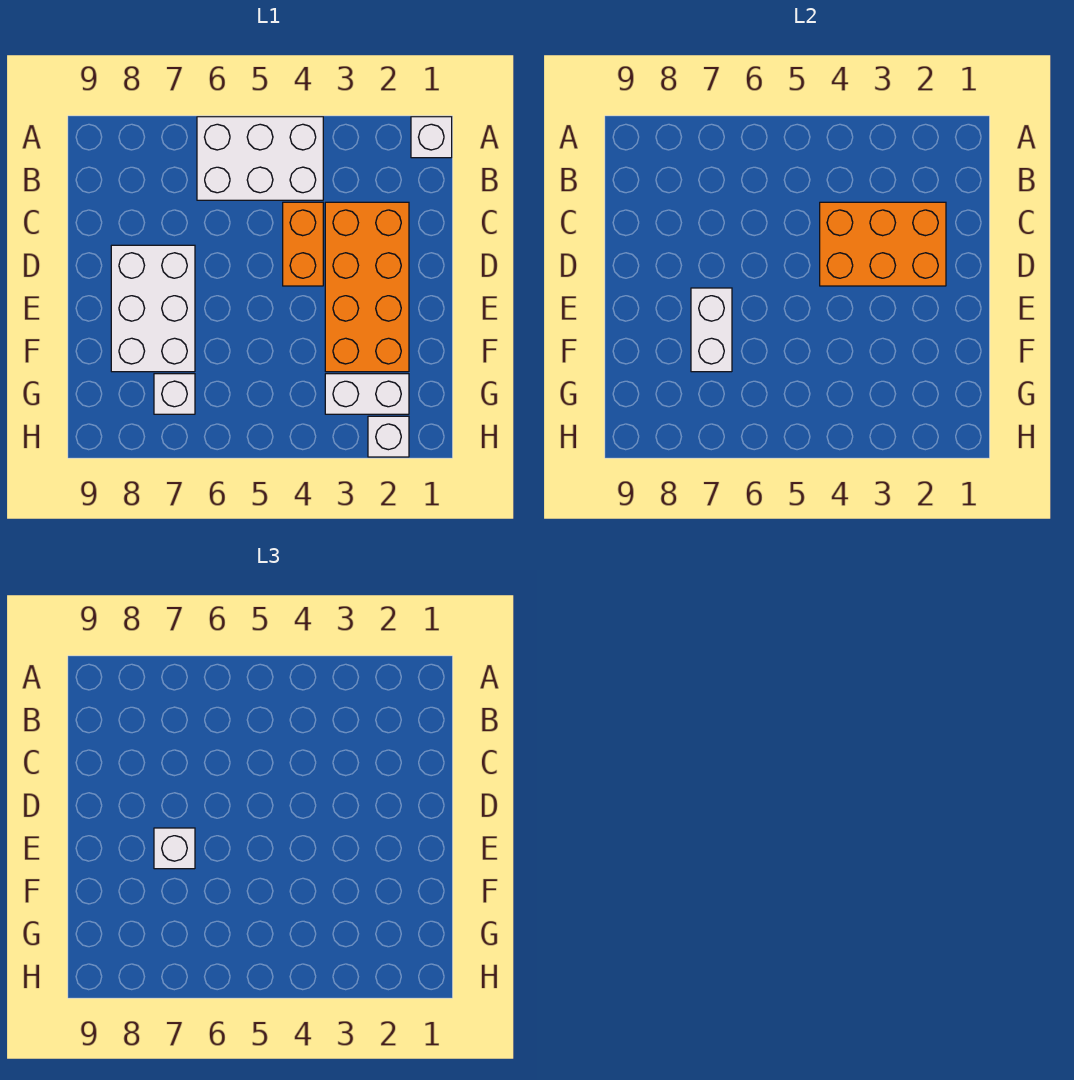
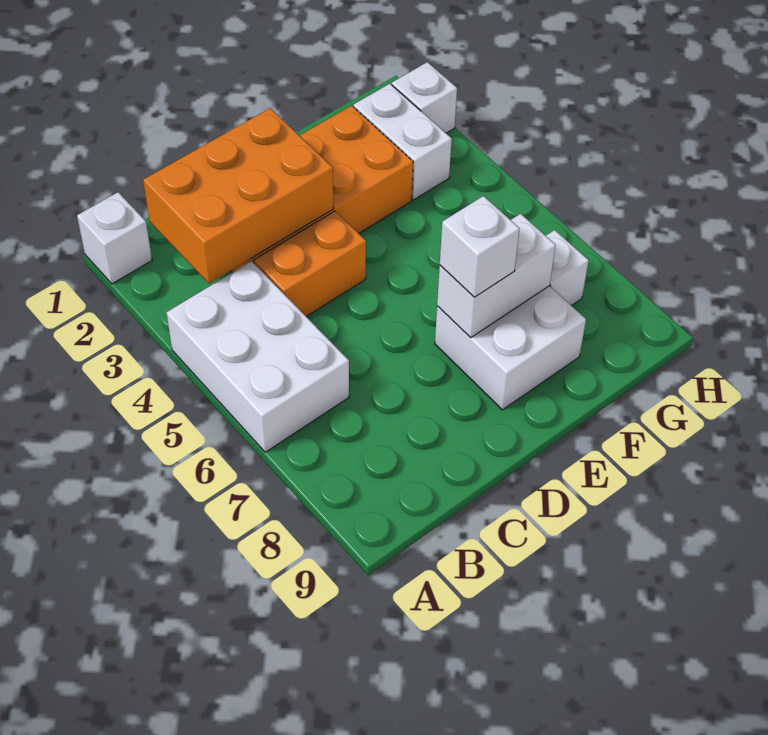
orange 2x3 brick [820,202,946,286] -> orange 2x3 brick turned to [143,108,334,283]
white 2x3 brick [111,245,195,372] -> white 2x2 brick [435,286,586,410]

